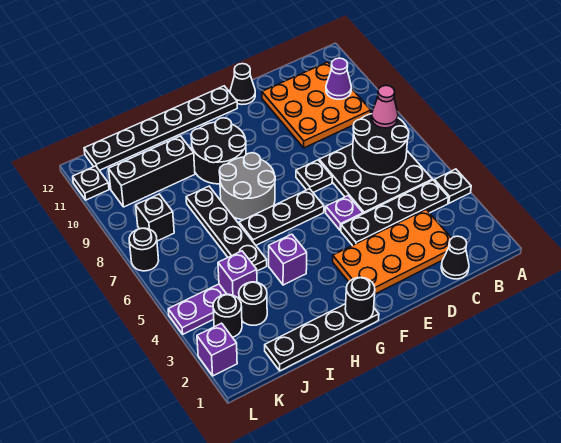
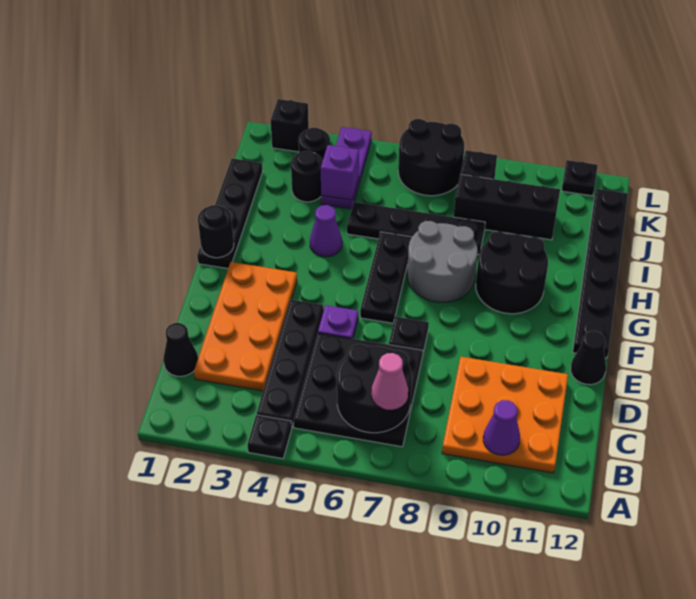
purple 1x1 brick [269,234,307,285] -> purple 1x1 cone [310,205,342,257]
black 1x3 brick [109,136,195,207] -> black 1x3 brick turned to [454,174,560,240]
purple 1x1 brick [197,323,237,376] -> black 1x1 brick [271,99,309,152]
black 1x1 round brick [129,228,159,271] -> black 2x2 round brick [398,119,464,196]

